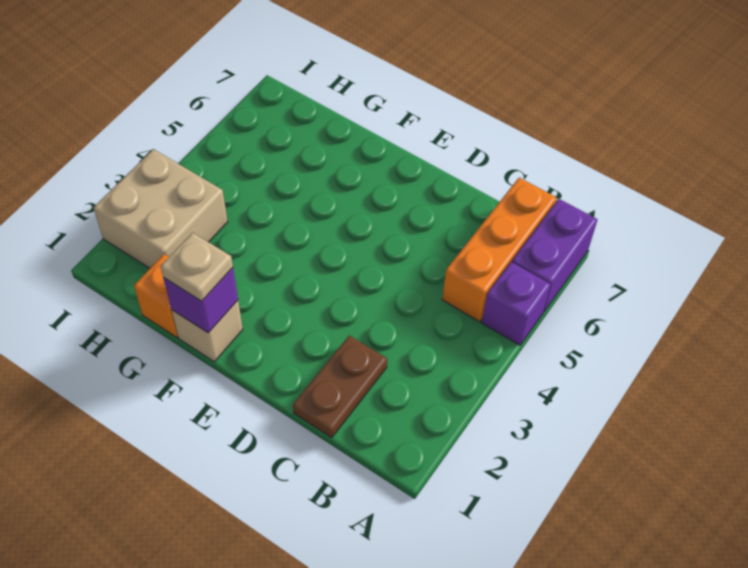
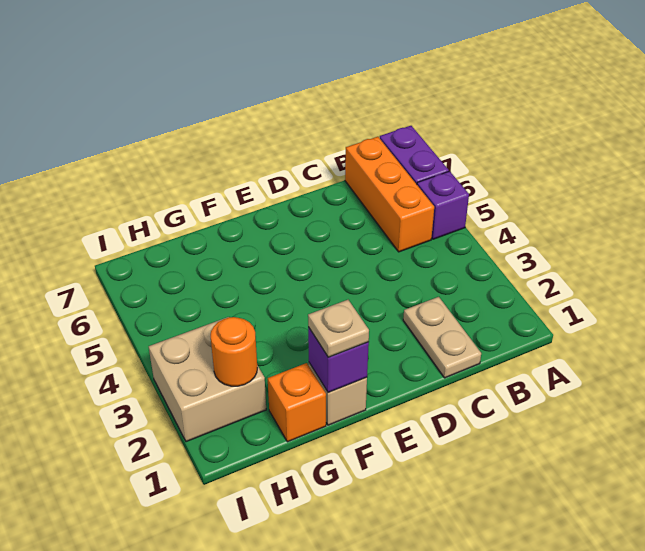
brown 1x2 plate [293,335,387,438] -> tan 1x2 plate [403,297,481,378]
none -> orange 1x1 round brick [211,317,257,386]

